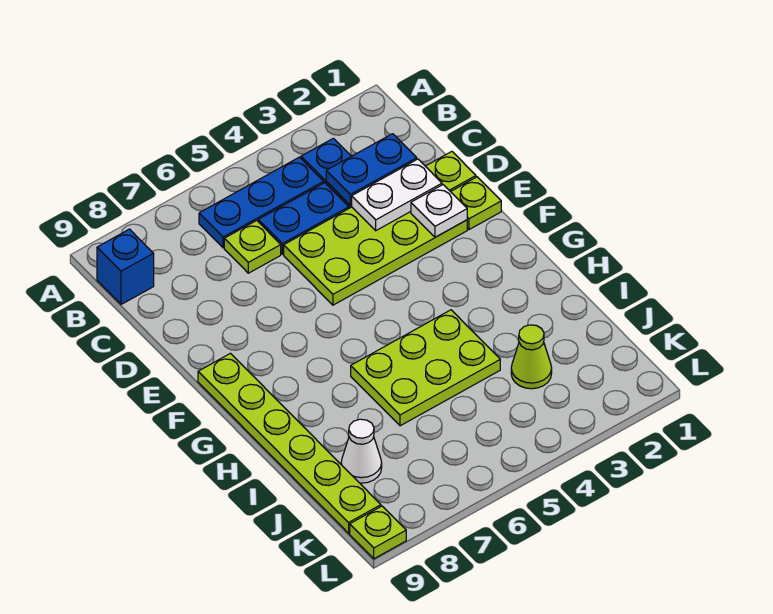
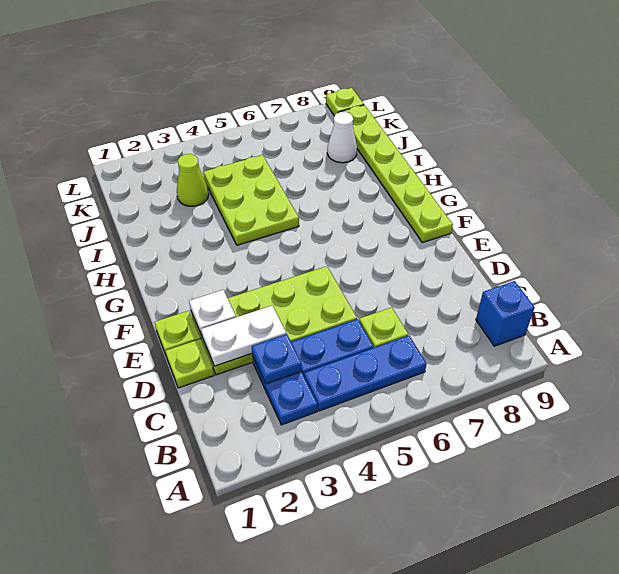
blue 1x2 plate [326,134,417,205] -> blue 1x1 plate [252,334,302,384]
lime 2x3 plate [351,310,500,426] -> lime 2x3 plate turned to [203,155,299,245]

